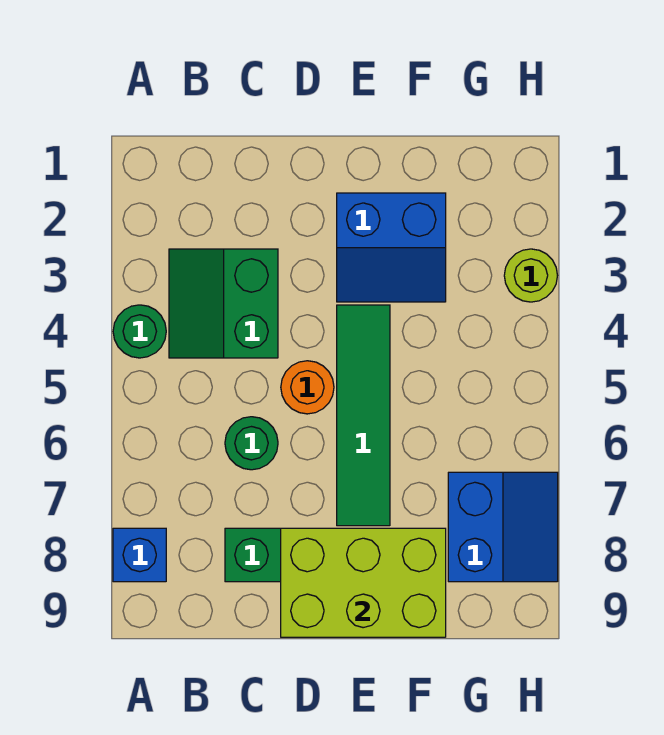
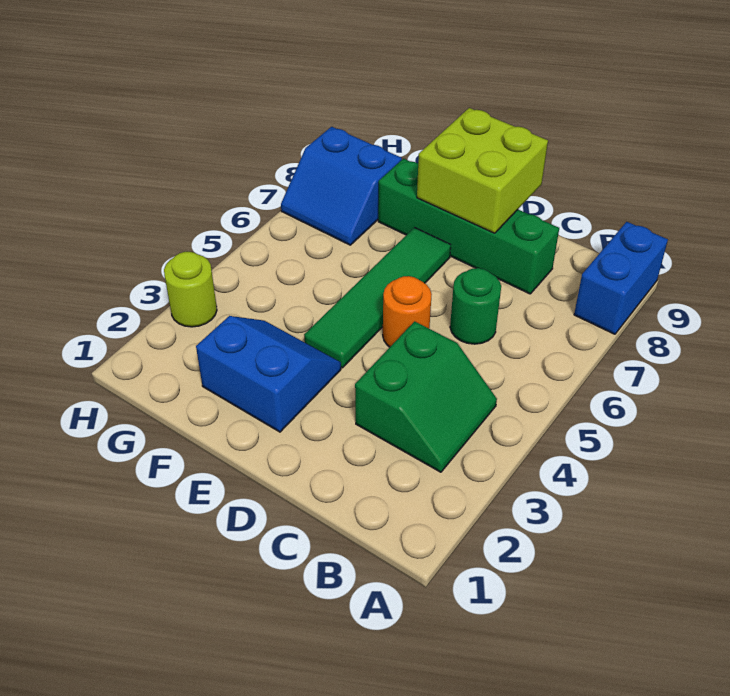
green 1x1 round brick [113,305,166,358] -> none
blue 1x1 brick [113,528,166,582] -> blue 1x2 brick [574,222,668,334]
lime 2x3 brick [281,528,446,637] -> lime 2x2 brick [417,108,548,233]
blue 2x2 slope [448,472,558,582] -> blue 2x2 slope turned to [281,127,402,245]

